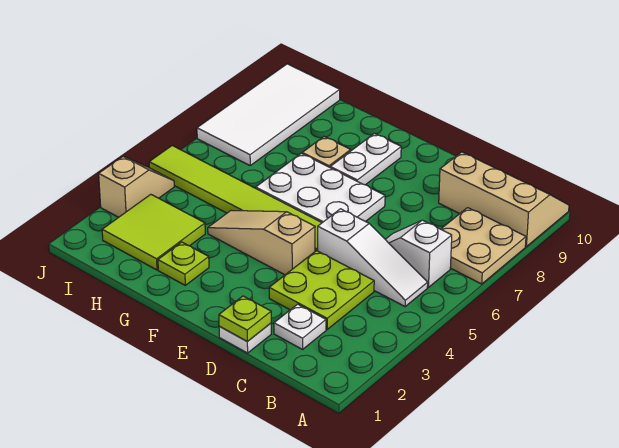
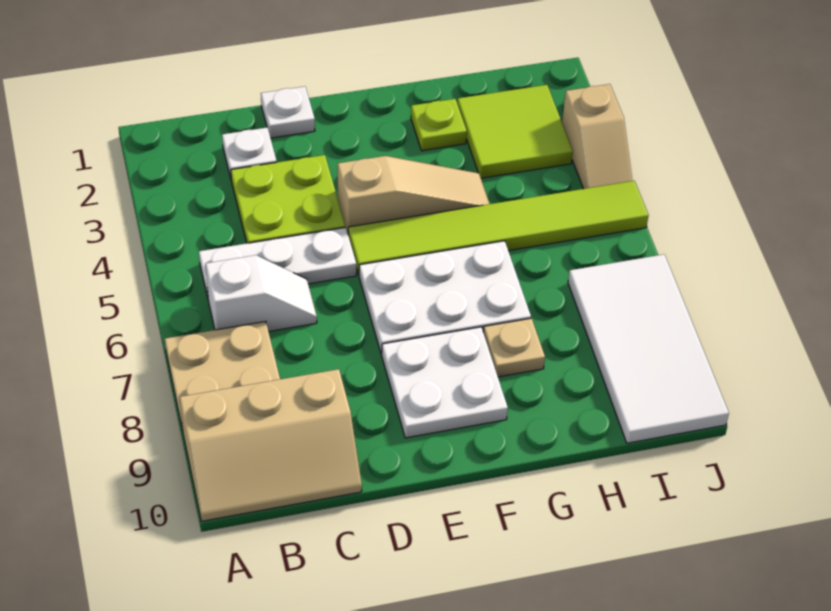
white 1x3 slope [318,209,428,306] -> white 1x3 plate [199,227,356,298]
lime 1x1 plate [219,296,271,342] -> none
white 1x2 plate [330,133,401,185] -> white 2x2 plate [382,327,508,438]

